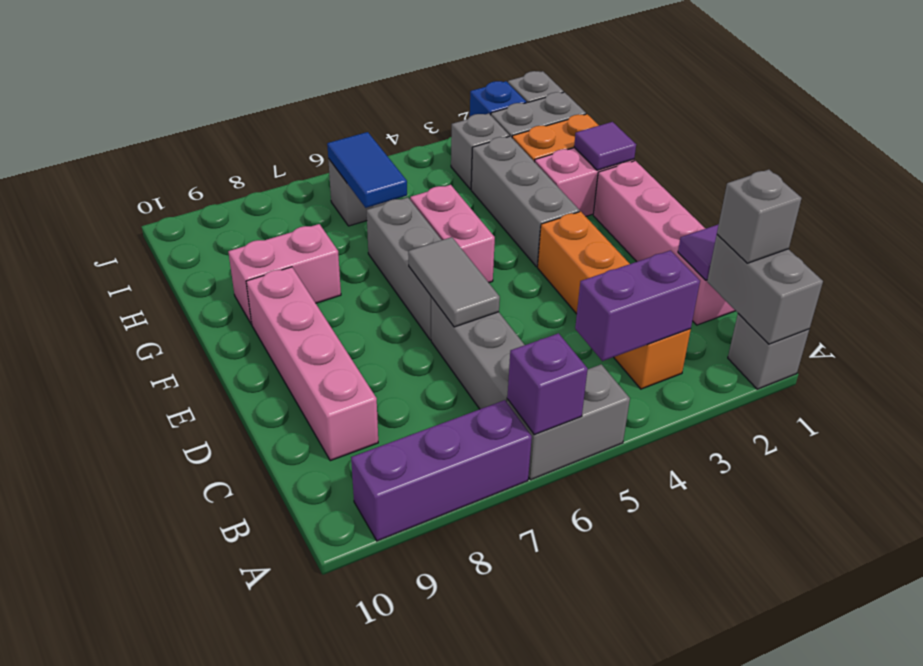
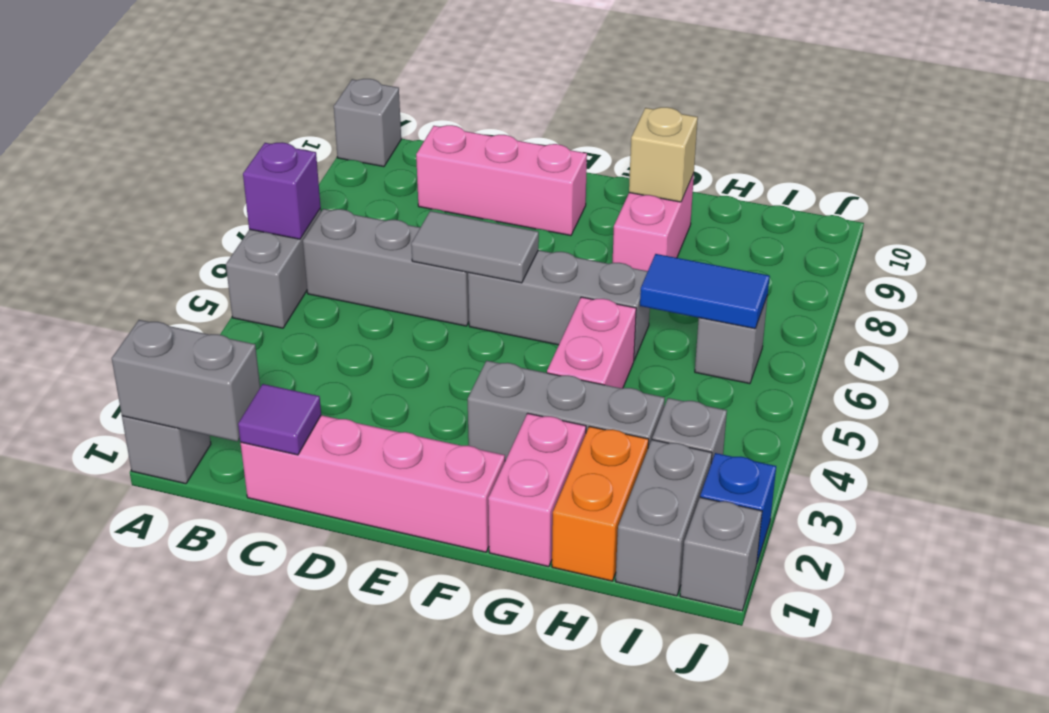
purple 1x3 brick [351,400,532,541] -> none
grey 1x1 brick [717,170,802,263] -> grey 1x1 brick moved to [334,79,401,167]
orange 1x4 brick [538,211,691,389] -> none
purple 1x2 brick [575,250,700,361] -> none
pink 1x4 brick [246,267,378,461] -> pink 1x3 brick [416,125,587,236]
pink 1x2 brick [410,185,495,283] -> pink 1x2 brick turned to [547,297,636,388]
purple 1x1 tile [574,122,636,170] -> none
none -> tan 1x1 brick [629,107,698,202]

